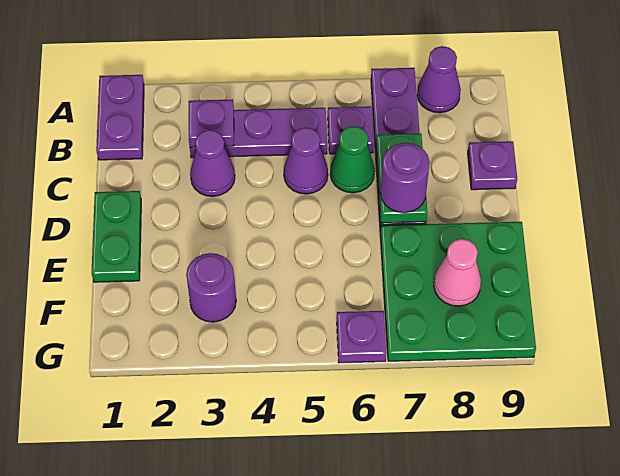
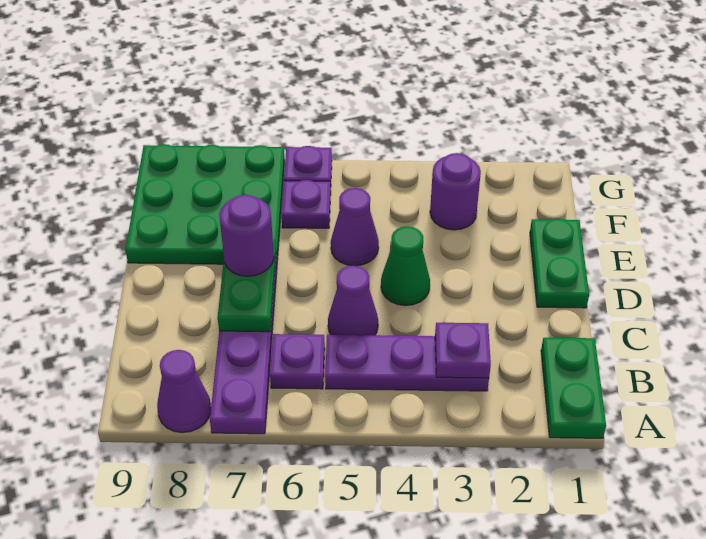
purple 1x2 plate [96,75,144,160] -> green 1x2 plate [541,338,606,438]
purple 1x1 cone [190,130,235,197] -> purple 1x1 cone moved to [331,188,379,266]
green 1x1 cone [330,126,375,193] -> green 1x1 cone moved to [381,226,430,306]
purple 1x1 plate [468,141,517,190] -> purple 1x1 plate moved to [281,180,331,228]
pink 1x1 cone [434,239,481,306] -> none

